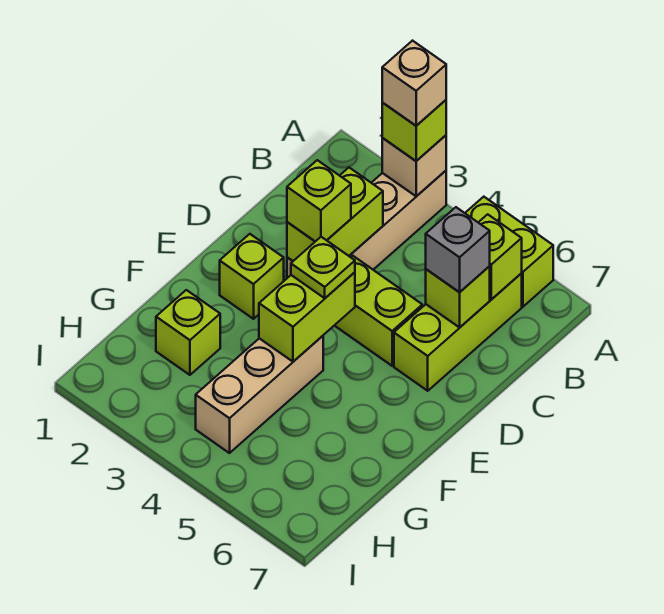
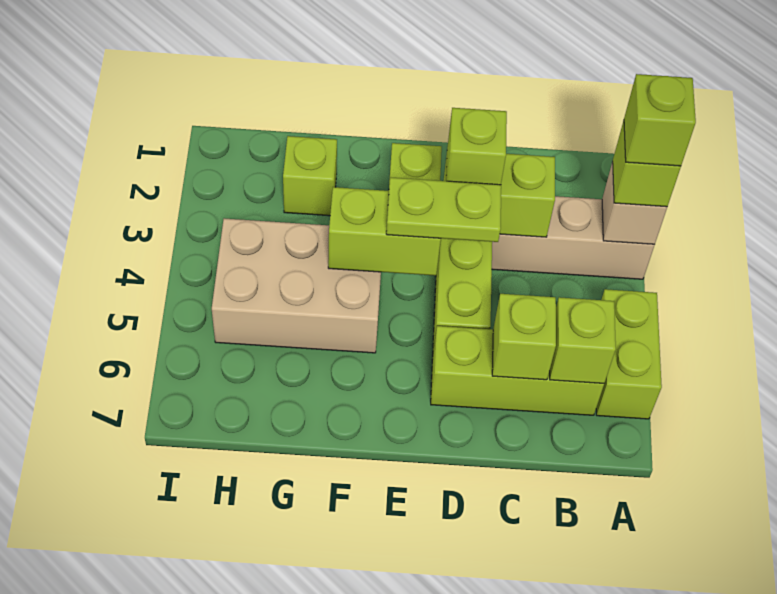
tan 1x1 brick [382,41,446,126] -> lime 1x1 brick [624,74,696,166]
grey 1x1 brick [426,207,490,292] -> none
lime 1x1 plate [291,237,355,298] -> lime 1x2 plate [386,177,501,242]
tan 1x3 brick [196,336,323,453] -> tan 2x3 brick [212,219,381,353]

